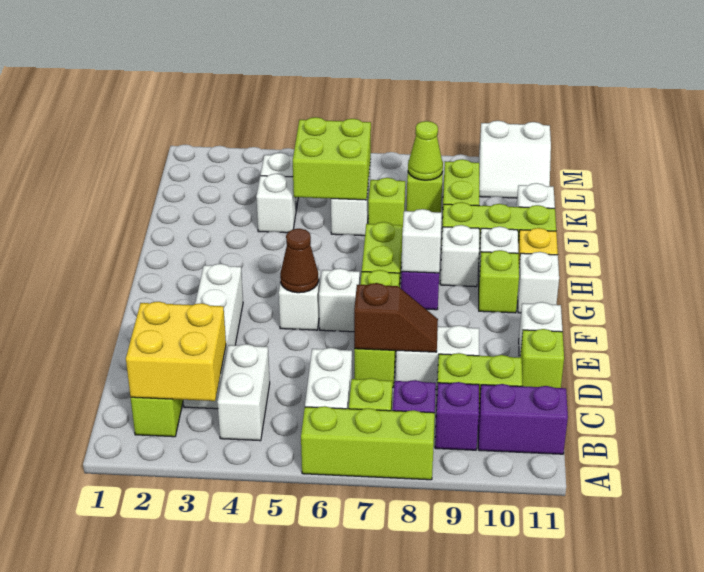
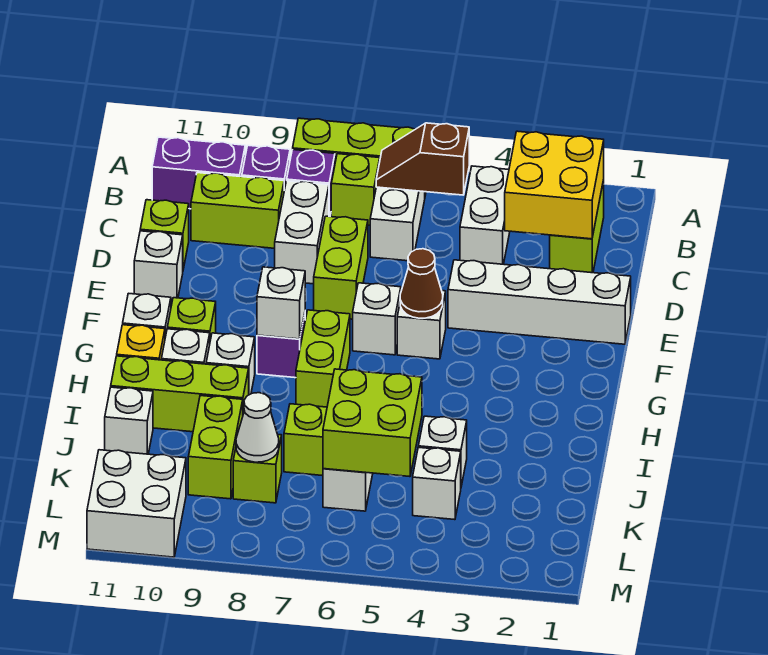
white 1x4 brick [183,264,243,409] -> white 1x4 brick turned to [448,260,631,344]
lime 1x3 brick [354,270,399,388] -> lime 1x2 brick [314,216,368,319]
brown 1x2 slope [354,283,438,352] -> brown 1x2 slope moved to [376,123,469,195]
white 1x2 brick [396,325,479,390] -> white 1x2 brick turned to [275,181,329,284]
lime 1x1 cone [408,121,443,180] -> white 1x1 cone [236,393,279,462]
white 2x2 slope [479,121,551,198] -> white 2x2 brick [87,450,186,557]

